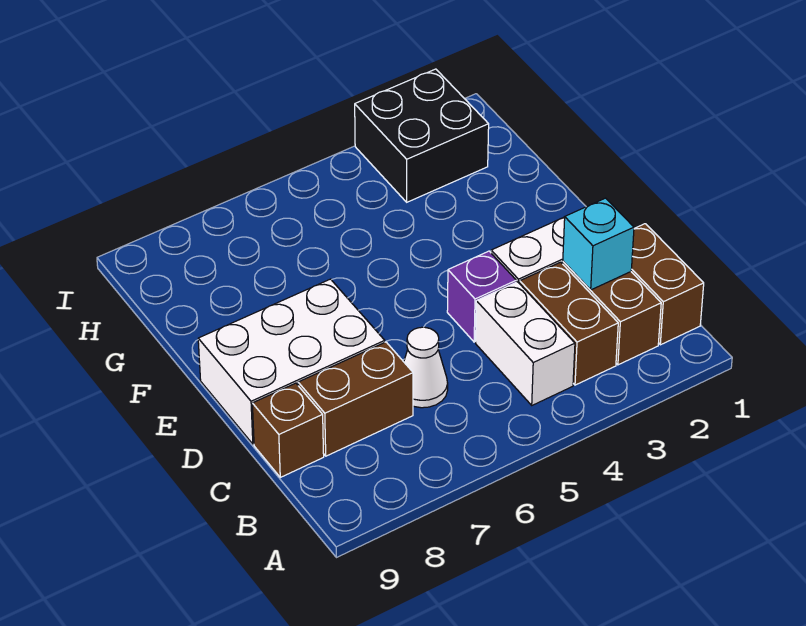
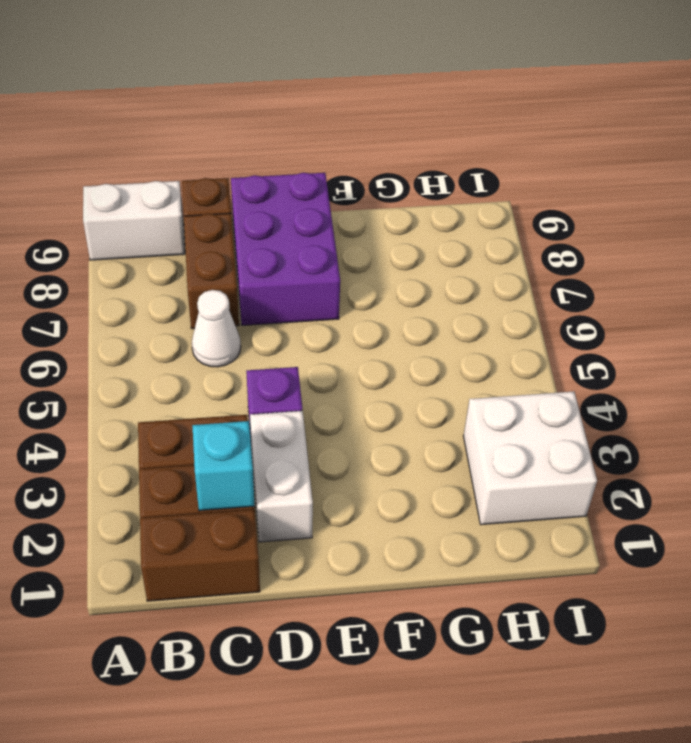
white 1x2 brick [476,282,575,405] -> white 1x2 brick moved to [83,181,185,260]
white 2x3 brick [198,279,385,444] -> purple 2x3 brick [231,173,340,325]
black 2x2 brick [355,69,489,202] -> white 2x2 brick [463,391,597,525]

